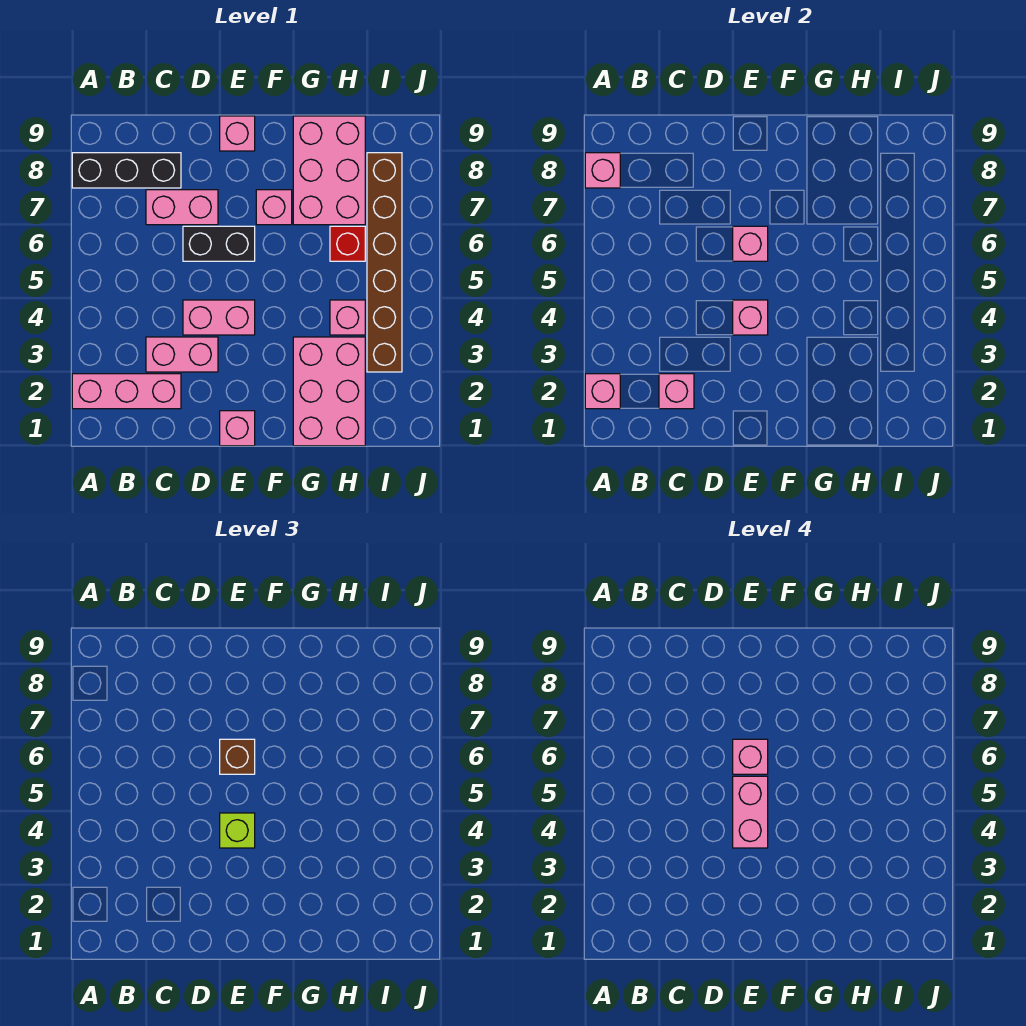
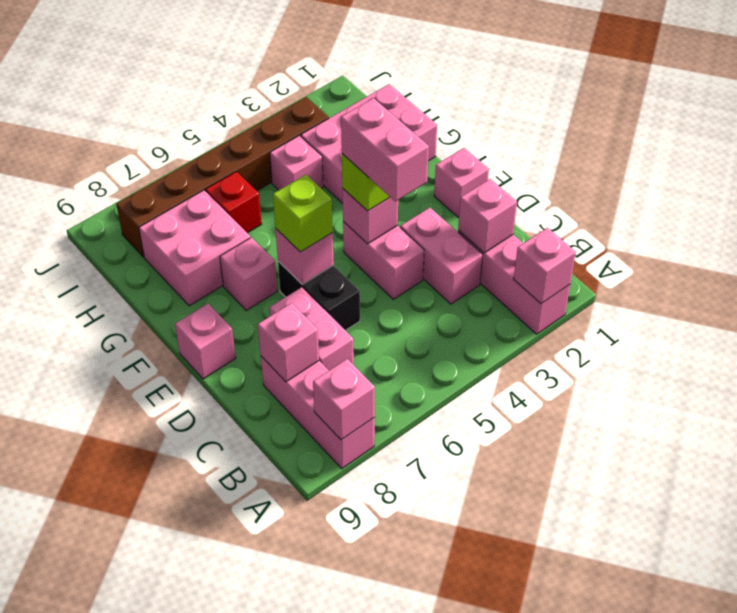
black 1x3 brick [72,153,181,188] -> pink 1x3 brick [261,356,375,469]
pink 1x2 brick [733,776,768,848] -> pink 1x2 brick turned to [341,98,429,201]
brown 1x1 brick [220,739,255,774] -> lime 1x1 brick [273,175,333,252]
pink 1x1 brick [733,739,768,774] -> pink 1x1 brick moved to [258,303,319,382]
pink 2x3 brick [293,116,365,225] -> pink 2x2 brick [139,190,251,306]

